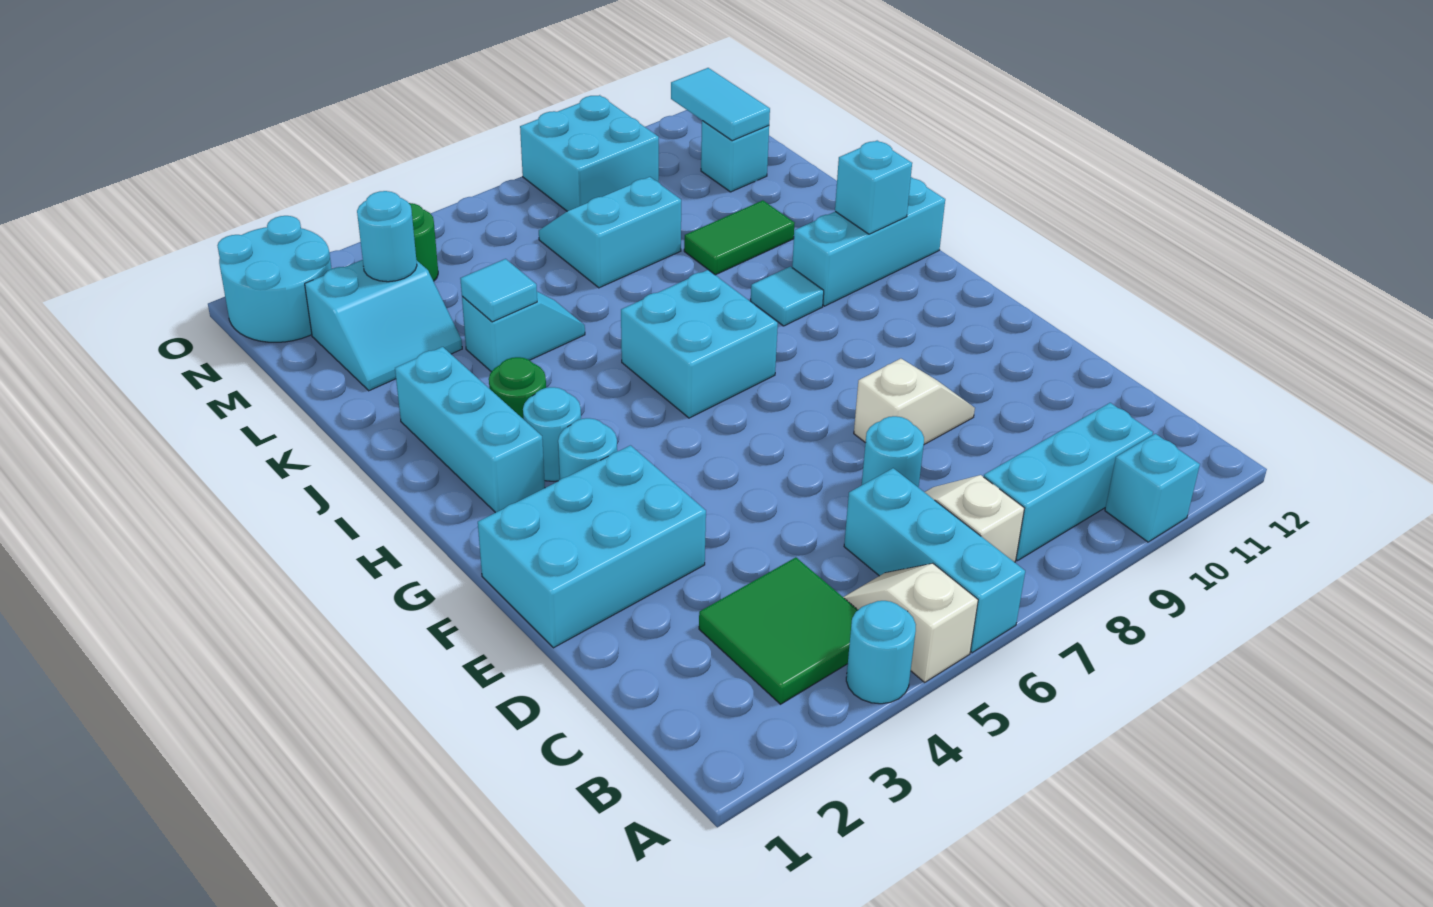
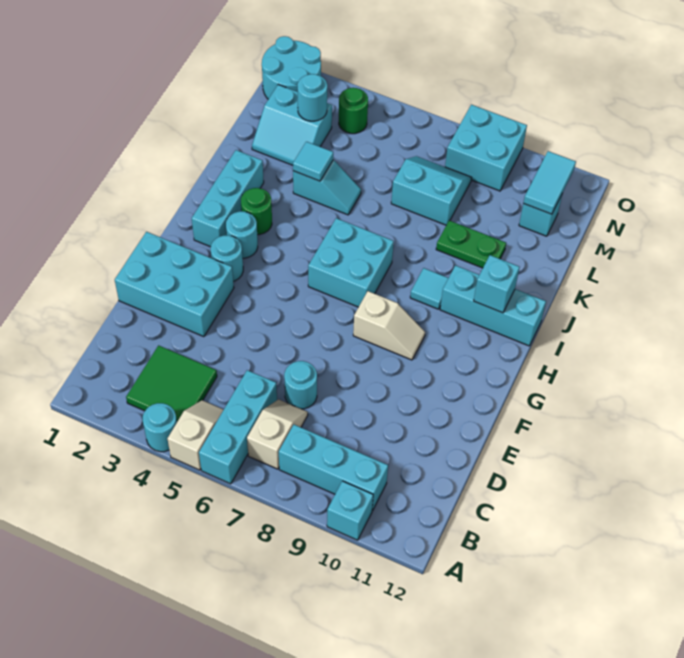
white 1x2 slope [854,359,975,444] -> white 1x2 slope moved to [353,291,425,360]
green 1x2 tile [684,200,795,275] -> green 1x2 plate [436,220,506,268]

